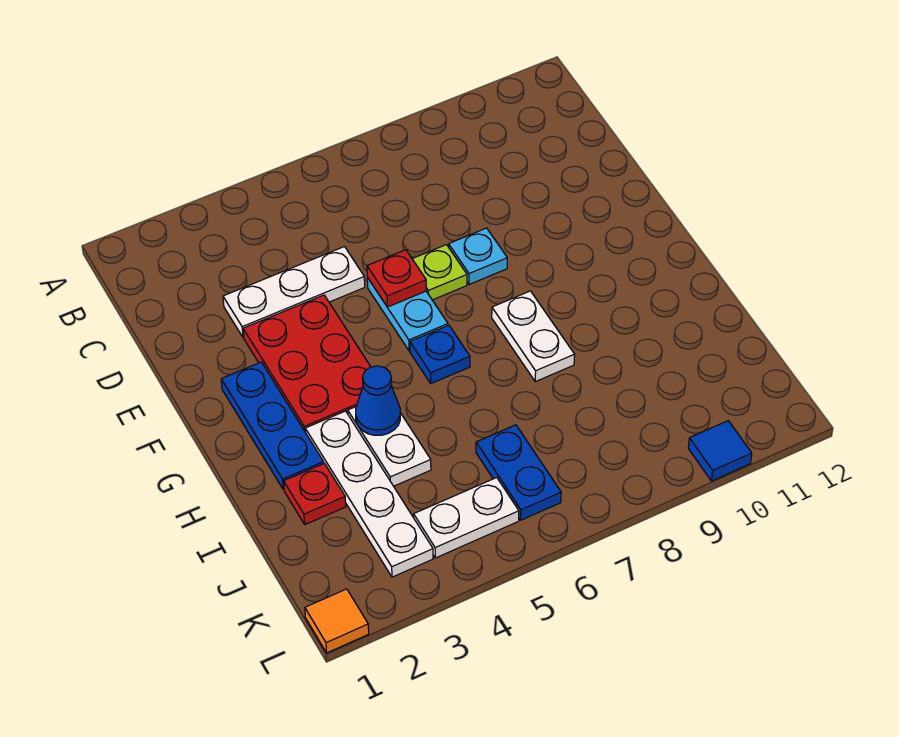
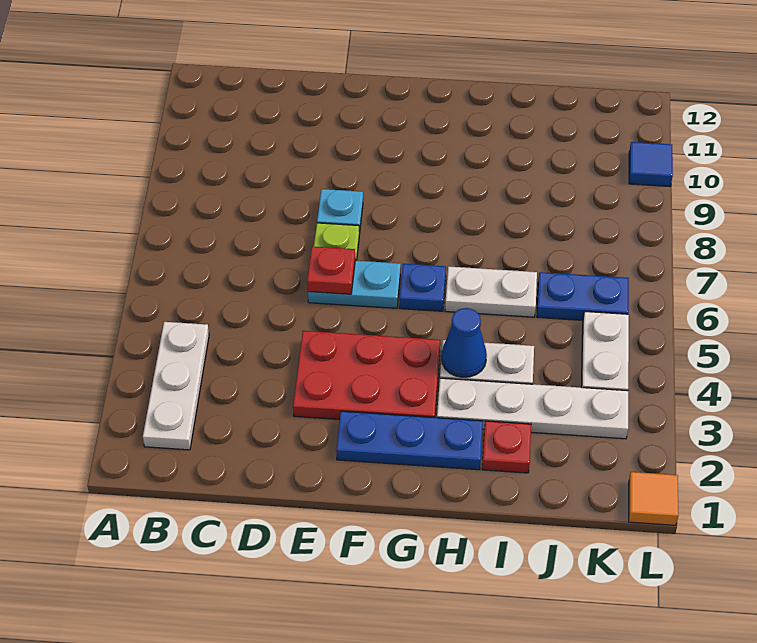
white 1x3 plate [223,247,365,338] -> white 1x3 plate moved to [143,322,209,450]
white 1x2 plate [492,291,575,382] -> white 1x2 plate moved to [445,266,537,317]

